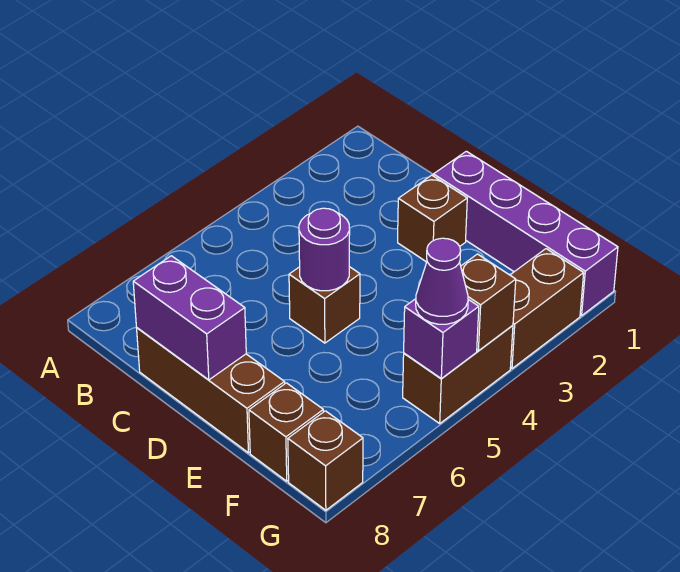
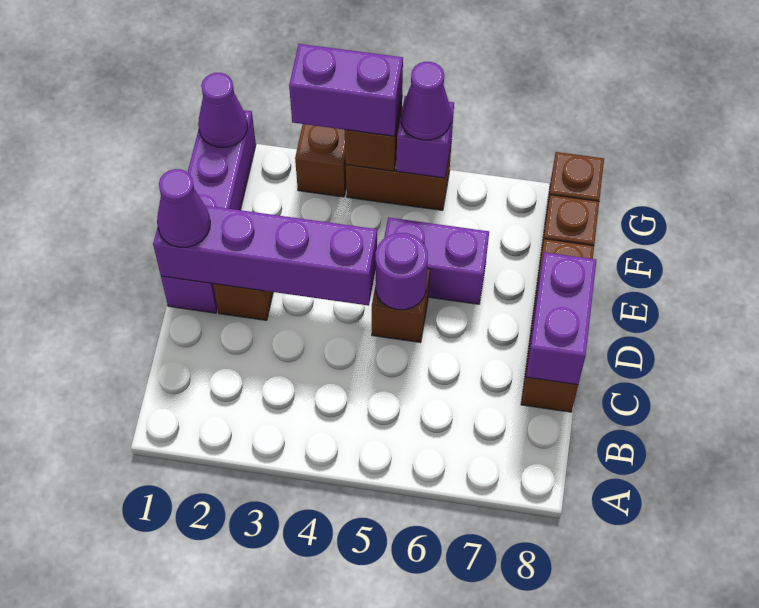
none -> purple 1x4 brick [153,205,377,306]
none -> purple 1x1 cone [157,169,210,247]
none -> purple 1x2 brick [384,217,489,304]
none -> purple 1x1 cone [198,73,247,147]
brown 1x2 brick [510,249,584,368] -> brown 1x1 brick [295,124,346,197]
none -> purple 1x2 brick [289,44,403,136]

